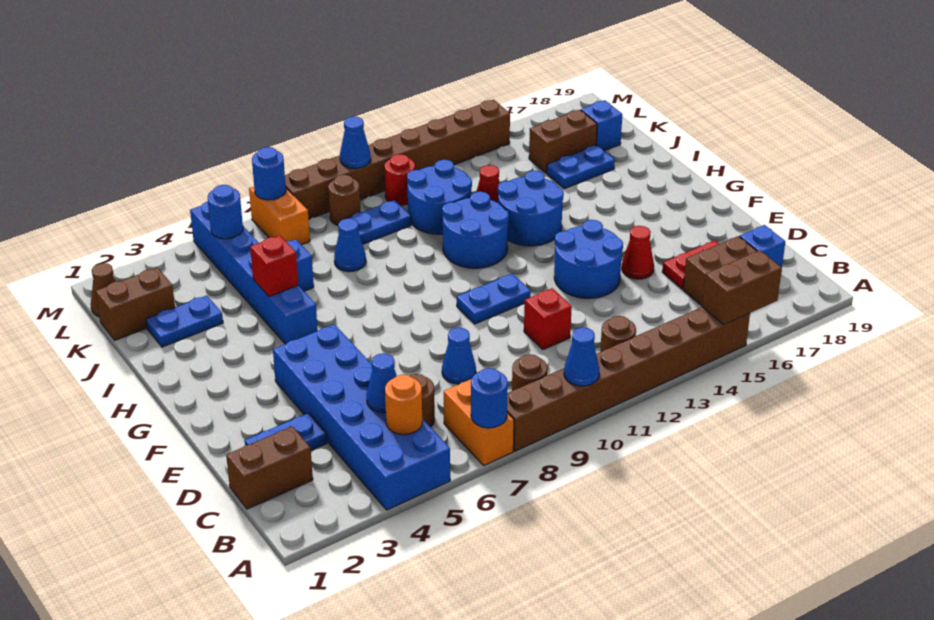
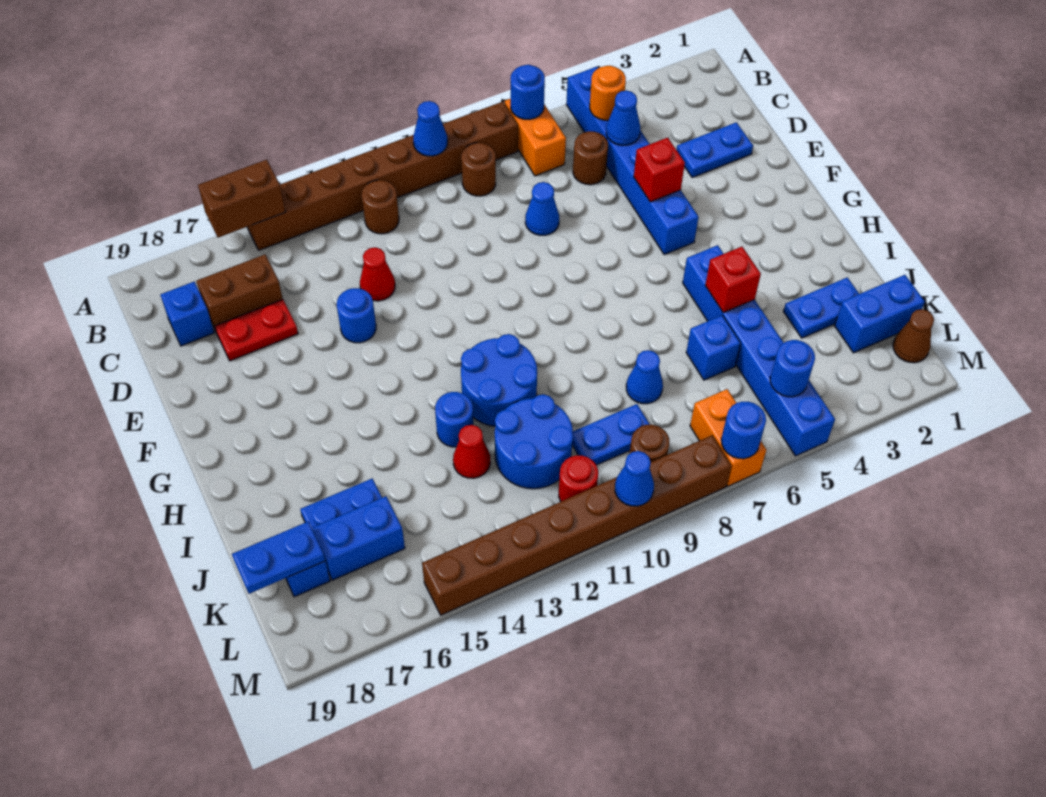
blue 2x6 brick [273,324,450,510] -> blue 1x6 brick [566,67,699,254]
brown 1x2 brick [226,426,313,509] -> none
red 1x1 brick [524,288,572,350] -> red 1x1 brick moved to [634,138,685,202]
blue 2x2 round brick [554,220,623,298] -> blue 1x1 round brick [337,288,376,343]
red 1x1 cone [622,226,654,279] -> red 1x1 cone moved to [360,247,395,301]
blue 1x2 plate [457,274,531,324] -> blue 1x2 plate moved to [232,522,325,594]
blue 2x2 round brick [498,171,564,246] -> blue 1x1 round brick [435,392,473,447]
brown 1x2 brick [96,268,175,340] -> blue 1x2 brick [835,275,925,353]
brown 1x2 brick [529,110,597,173] -> blue 1x2 brick [312,496,405,580]

